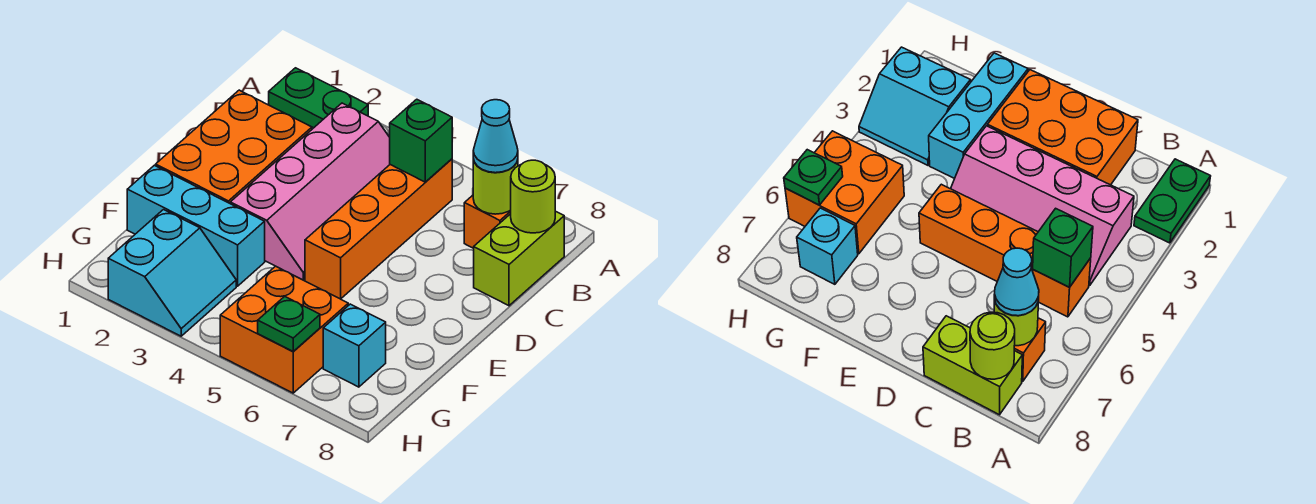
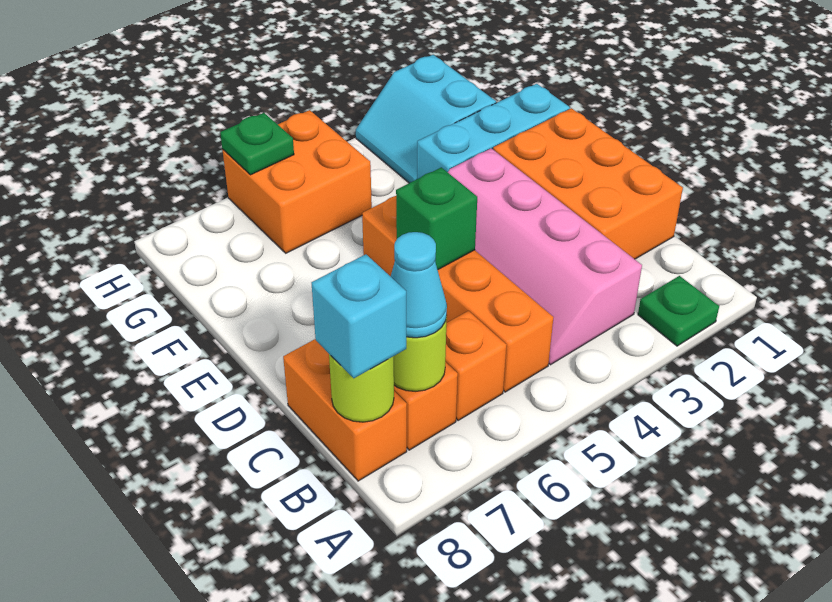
green 1x2 plate [269,68,368,128] -> green 1x1 plate [638,276,719,346]
green 1x1 brick [390,99,452,182] -> green 1x1 brick moved to [396,167,477,270]
none -> orange 1x1 brick [445,311,506,421]
lime 1x2 brick [474,211,564,306] -> orange 1x2 brick [283,339,407,481]
cyan 1x1 brick [323,304,386,387] -> cyan 1x1 brick moved to [312,254,406,378]

